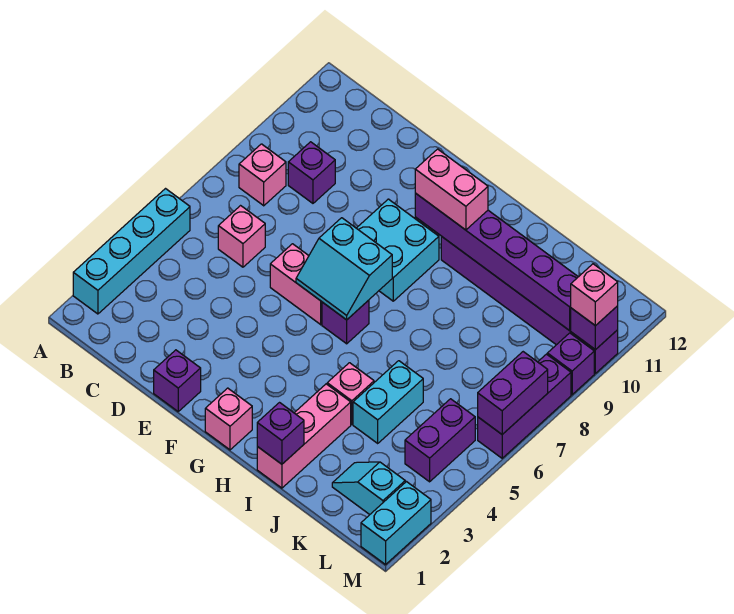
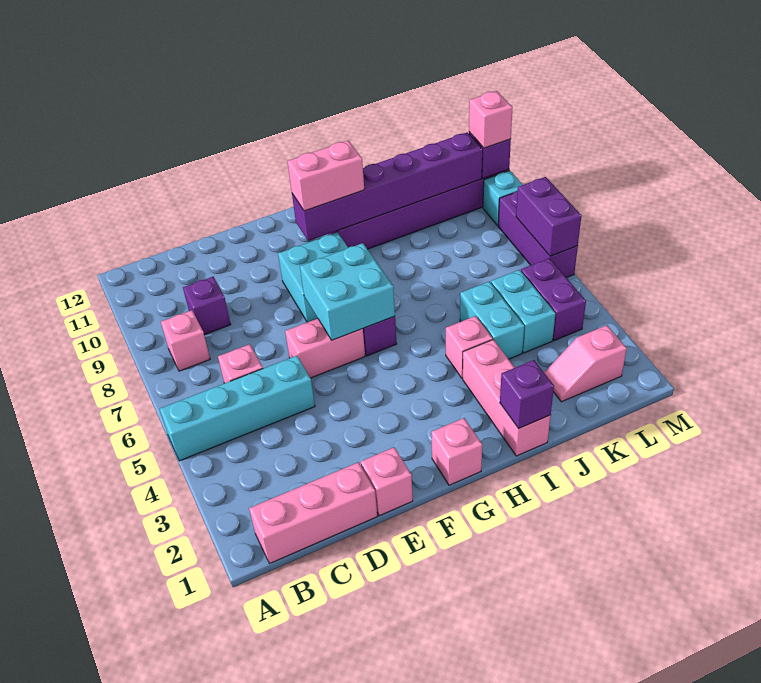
cyan 1x4 brick [73,189,190,314] -> cyan 1x4 brick turned to [160,356,315,461]
none -> pink 1x3 brick [249,462,377,564]
purple 1x1 brick [154,350,201,411] -> pink 1x1 brick [361,447,413,516]
cyan 2x2 slope [296,218,392,320] -> cyan 2x2 brick [300,243,395,340]
cyan 1x2 slope [332,462,405,515] -> pink 1x2 slope [544,325,627,402]
cyan 1x2 brick [361,482,431,565] -> cyan 1x2 brick moved to [491,270,555,353]
purple 1x1 brick [547,333,594,395] -> cyan 1x1 brick [483,170,523,225]

